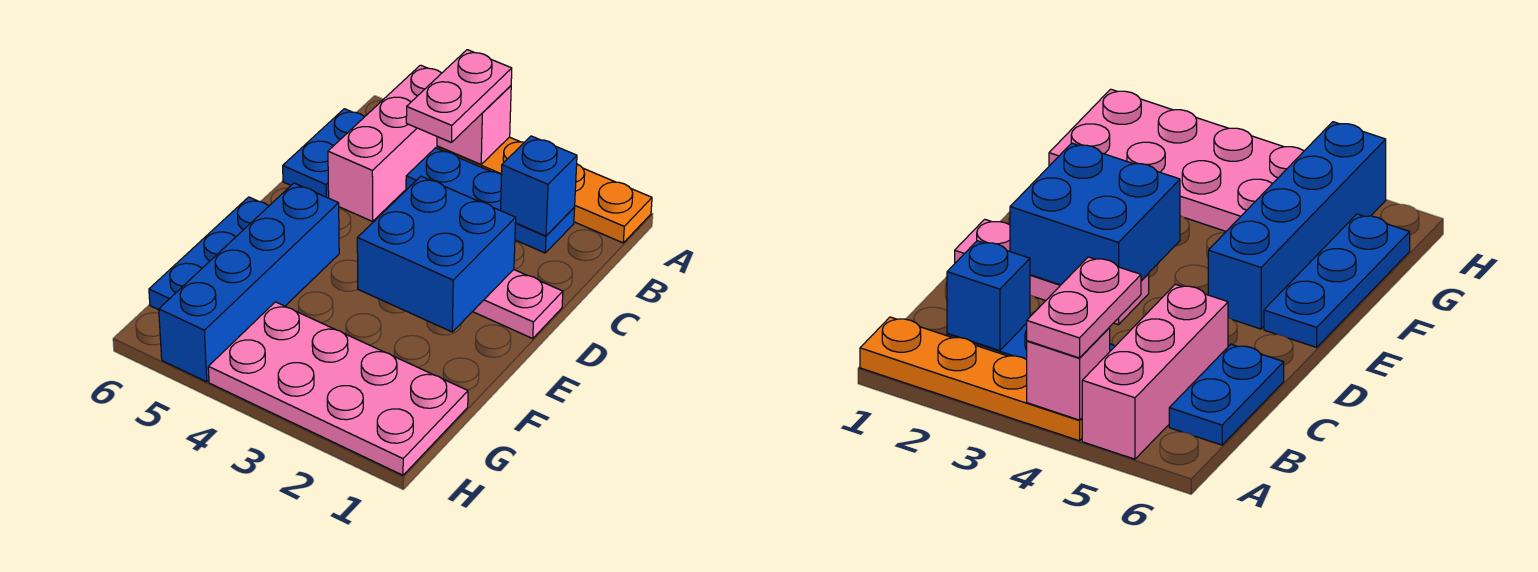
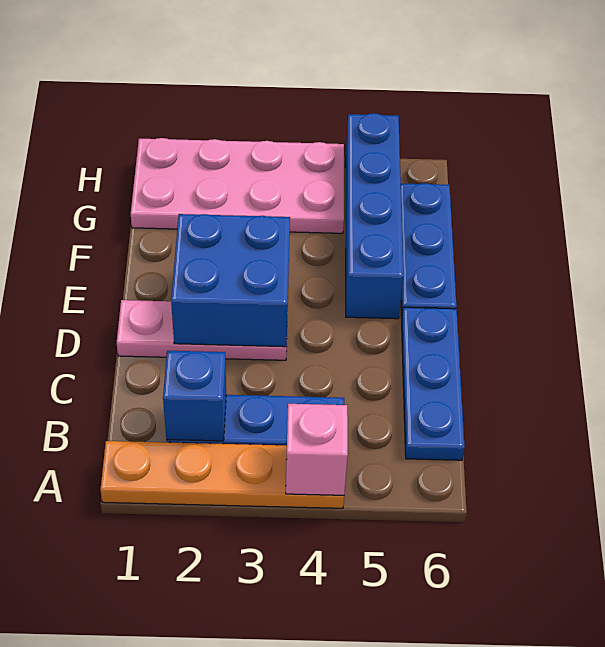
pink 1x2 plate [406,50,512,143] -> none
pink 1x3 brick [328,65,441,221] -> none
blue 1x2 plate [283,109,364,198] -> blue 1x3 plate [402,307,465,460]

